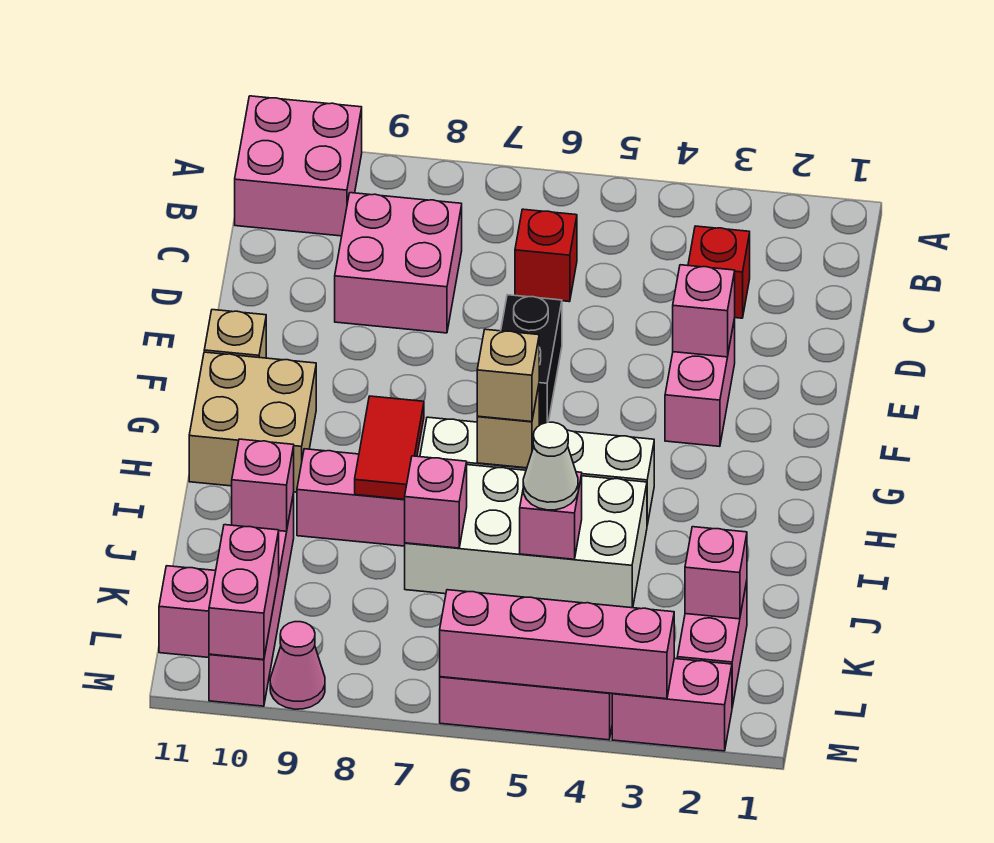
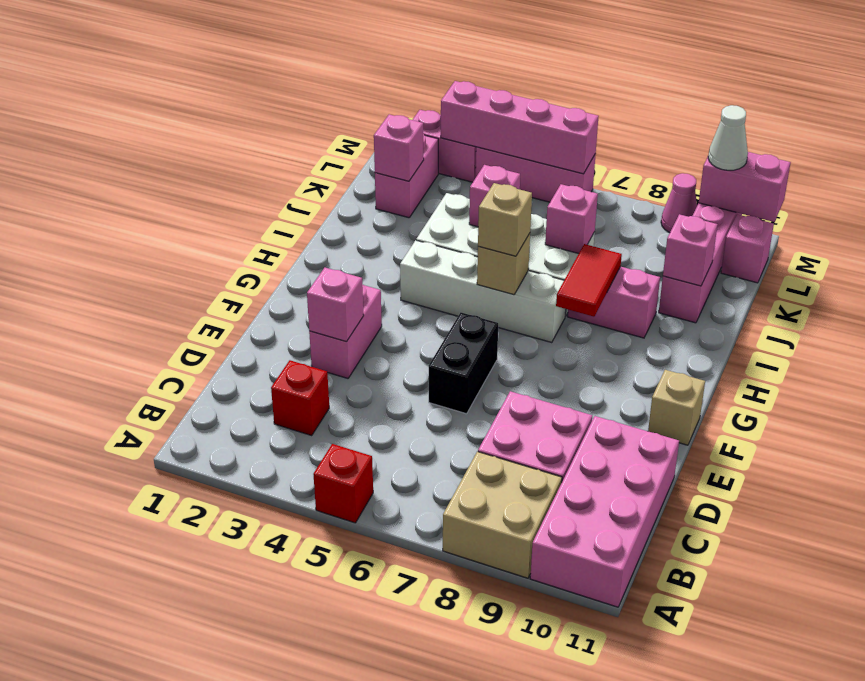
pink 2x2 brick [235,96,362,236] -> pink 2x4 brick [530,416,679,607]
red 1x1 brick [515,209,577,302] -> red 1x1 brick moved to [313,444,373,523]
tan 2x2 brick [189,352,316,492] -> tan 2x2 brick moved to [443,452,562,578]
white 1x1 cone [523,422,578,510] -> white 1x1 cone moved to [708,105,748,170]
pink 1x2 brick [209,525,279,660] -> pink 1x2 brick turned to [699,152,791,222]

